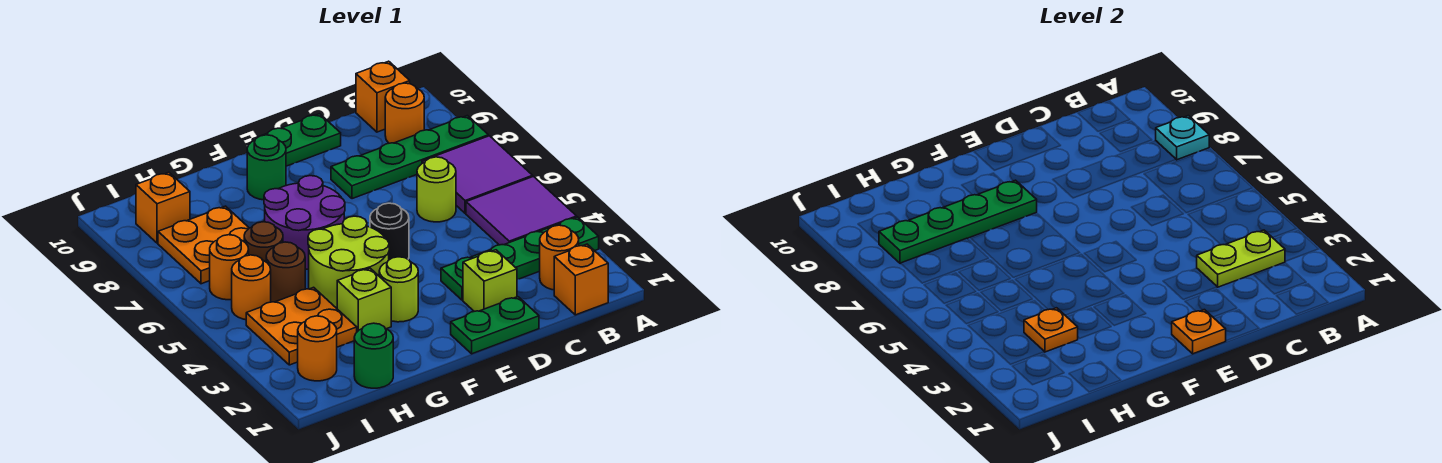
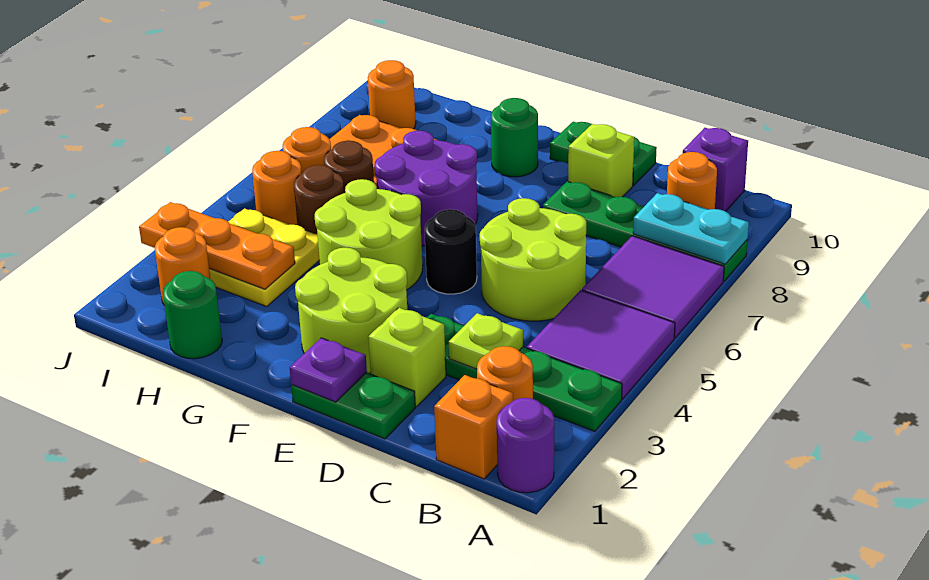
none -> purple 1x1 round brick [497,398,554,493]
cyan 1x1 plate [1156,116,1209,160] -> cyan 1x2 plate [633,193,749,264]
lime 1x2 plate [1197,230,1285,287] -> lime 1x1 plate [449,313,523,369]
orange 1x1 brick [356,61,410,132] -> purple 1x1 brick [683,128,748,211]
lime 1x1 round brick [417,157,456,222] -> lime 2x2 round brick [480,198,586,321]
orange 1x1 plate [1172,310,1226,354] -> purple 1x1 plate [290,338,367,402]
lime 1x1 round brick [379,257,418,322] -> lime 2x2 round brick [295,248,407,373]
green 1x4 plate [879,180,1037,263] -> none
lime 1x1 brick [337,268,391,332] -> lime 1x1 brick moved to [568,124,634,197]
orange 2x2 plate [246,287,357,365] -> yellow 2x2 plate [209,209,319,306]
orange 1x1 plate [1024,308,1078,352] -> orange 1x3 plate [139,202,295,289]
orange 1x1 brick [136,172,190,243] -> orange 1x1 round brick [368,60,416,129]

